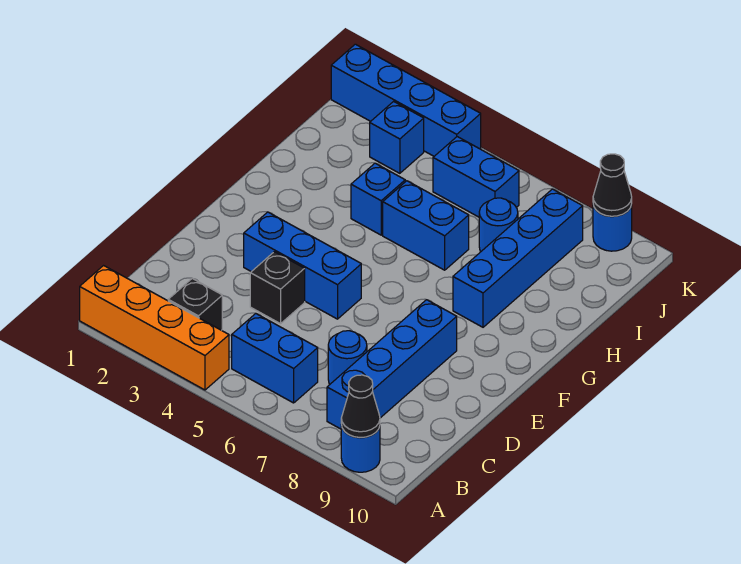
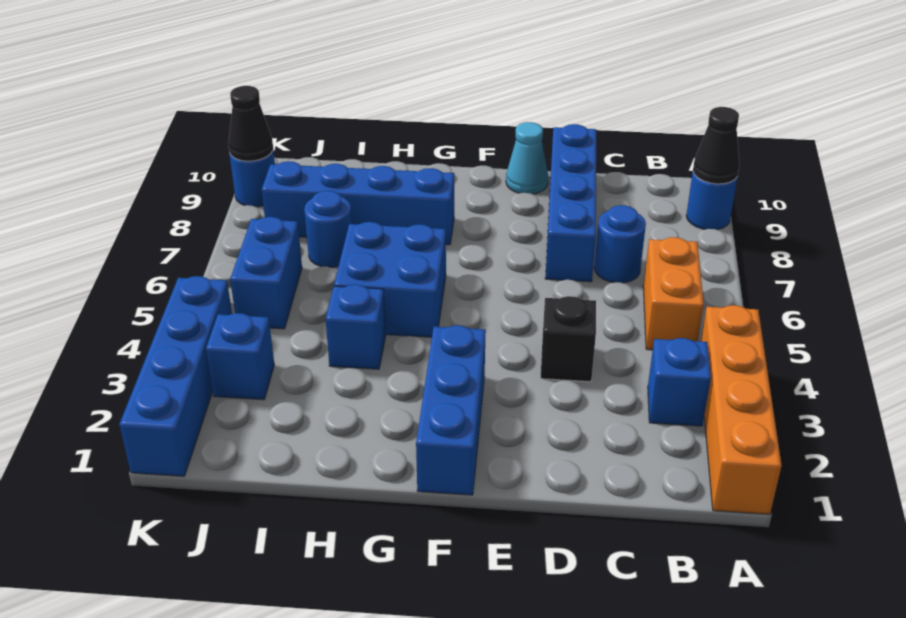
black 1x1 brick [168,278,222,330] -> blue 1x1 brick [648,338,711,426]
blue 1x2 brick [232,314,318,403] -> orange 1x2 brick [643,237,704,350]
blue 1x4 brick [327,300,457,429] -> blue 1x4 brick turned to [545,124,596,282]
blue 1x3 brick [244,212,361,319] -> blue 1x3 brick moved to [416,325,486,495]
none -> cyan 1x1 cone [506,122,548,194]
blue 1x2 brick [383,181,469,270] -> blue 2x2 brick [334,222,446,337]

